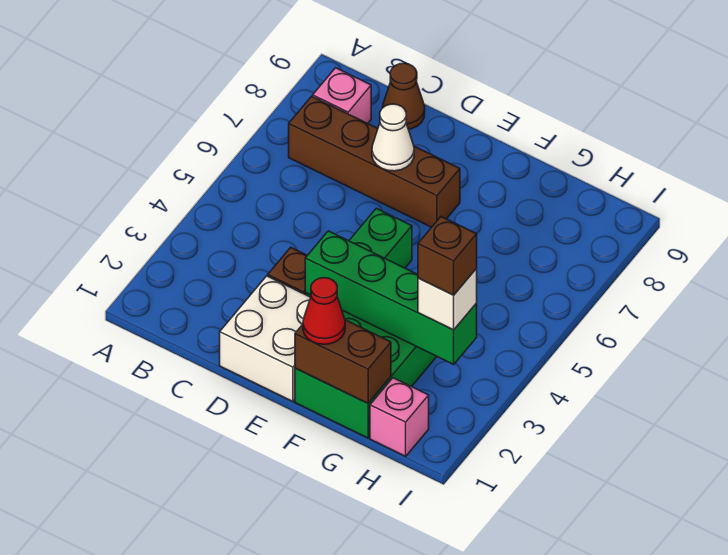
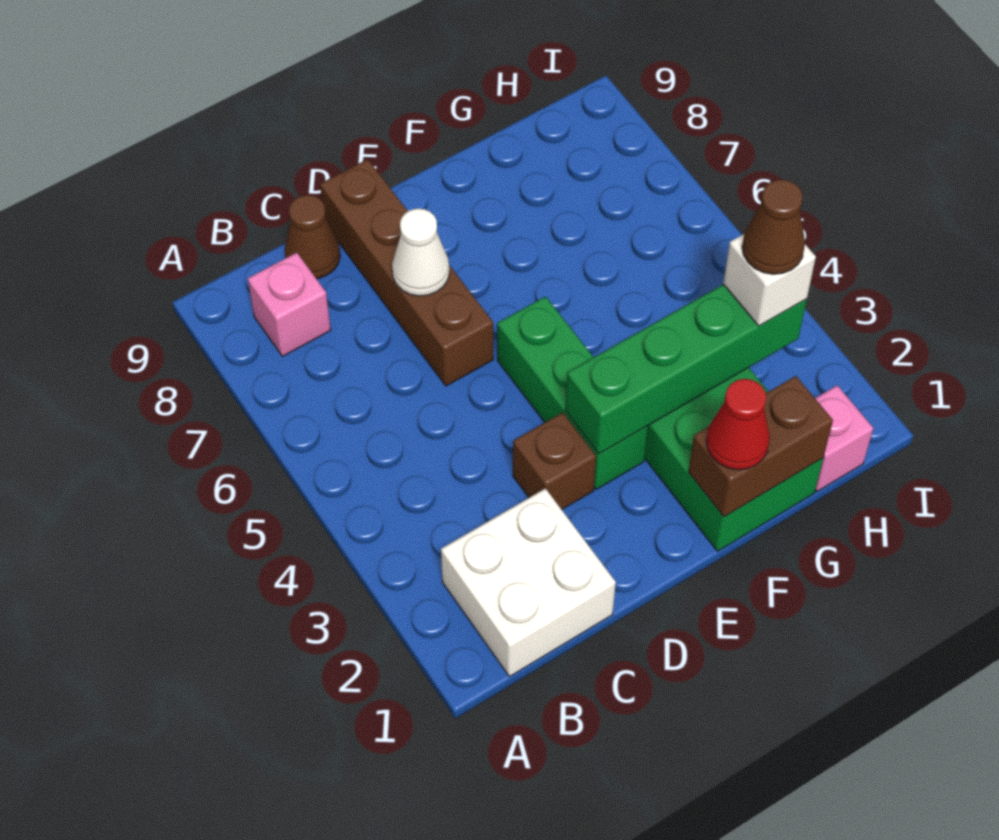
brown 1x4 brick [289,96,460,227] -> brown 1x4 brick turned to [320,159,493,386]
white 2x2 brick [220,276,311,401] -> white 2x2 brick moved to [441,488,616,677]
brown 1x1 brick [418,217,477,295] -> brown 1x1 cone [742,179,805,274]

